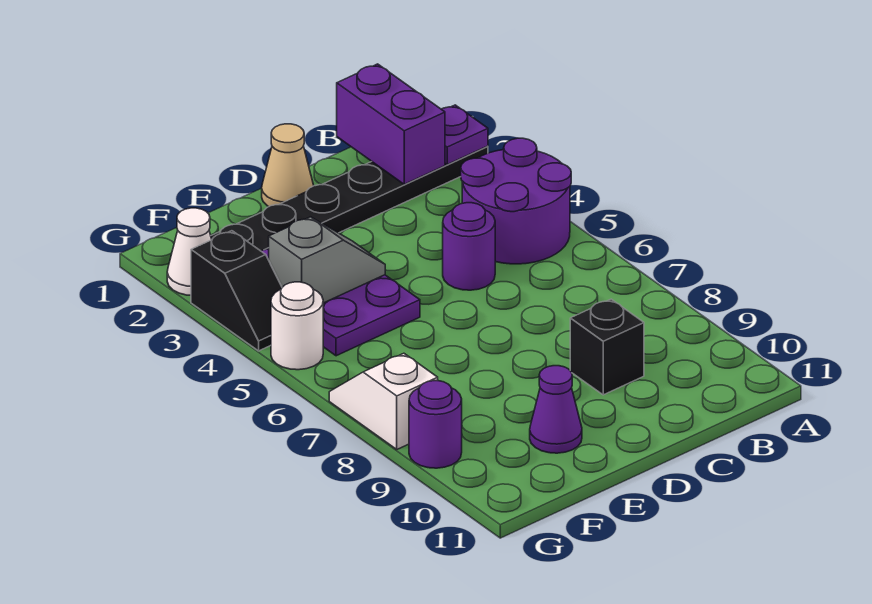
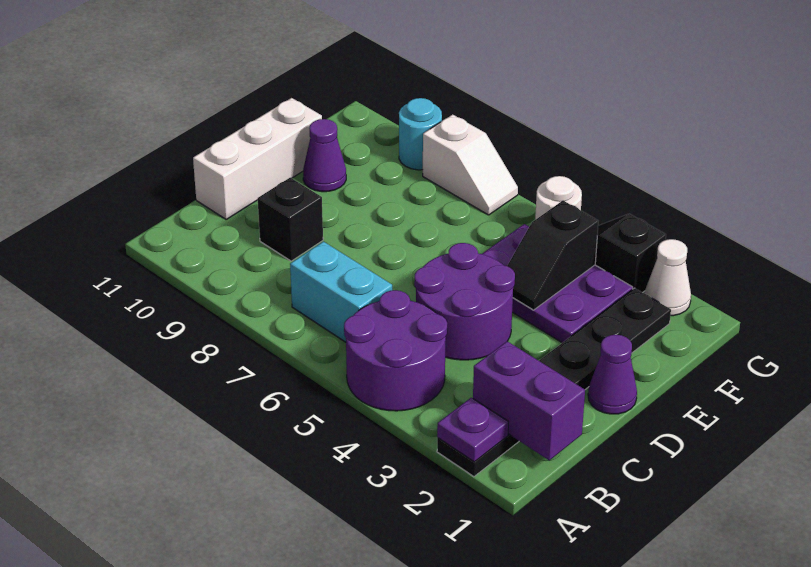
none -> cyan 1x2 brick [290,242,392,342]
purple 1x1 round brick [443,203,495,290] -> purple 2x2 round brick [414,243,515,360]
none -> white 1x3 brick [193,98,322,219]
tan 1x1 cone [262,124,314,207] -> purple 1x1 cone [588,335,637,414]
grey 1x2 slope [269,217,385,303] -> black 1x2 slope [507,201,598,310]
purple 1x1 round brick [409,381,462,468] -> cyan 1x1 round brick [399,98,442,170]

